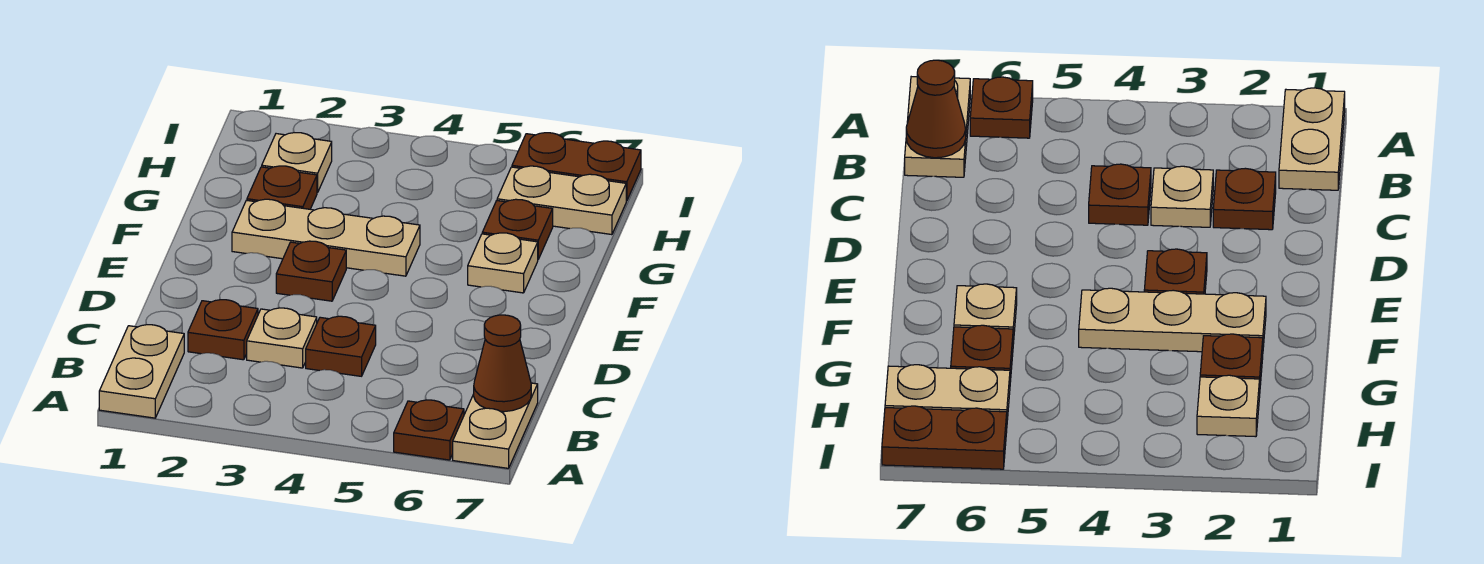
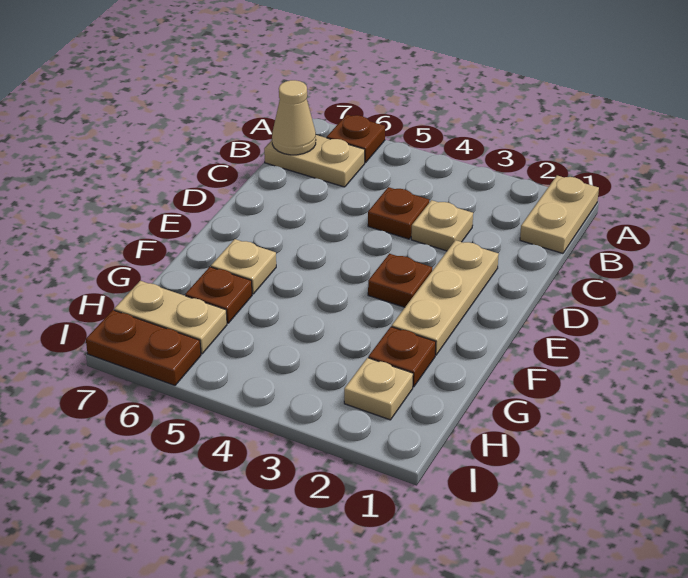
tan 1x2 plate [453,383,538,468] -> tan 1x2 plate turned to [264,135,365,187]
brown 1x1 cone [474,315,531,412] -> tan 1x1 cone [272,80,316,155]
brown 1x1 plate [188,300,258,360] -> none
tan 1x3 plate [232,199,420,276] -> tan 1x3 plate turned to [392,240,499,355]

